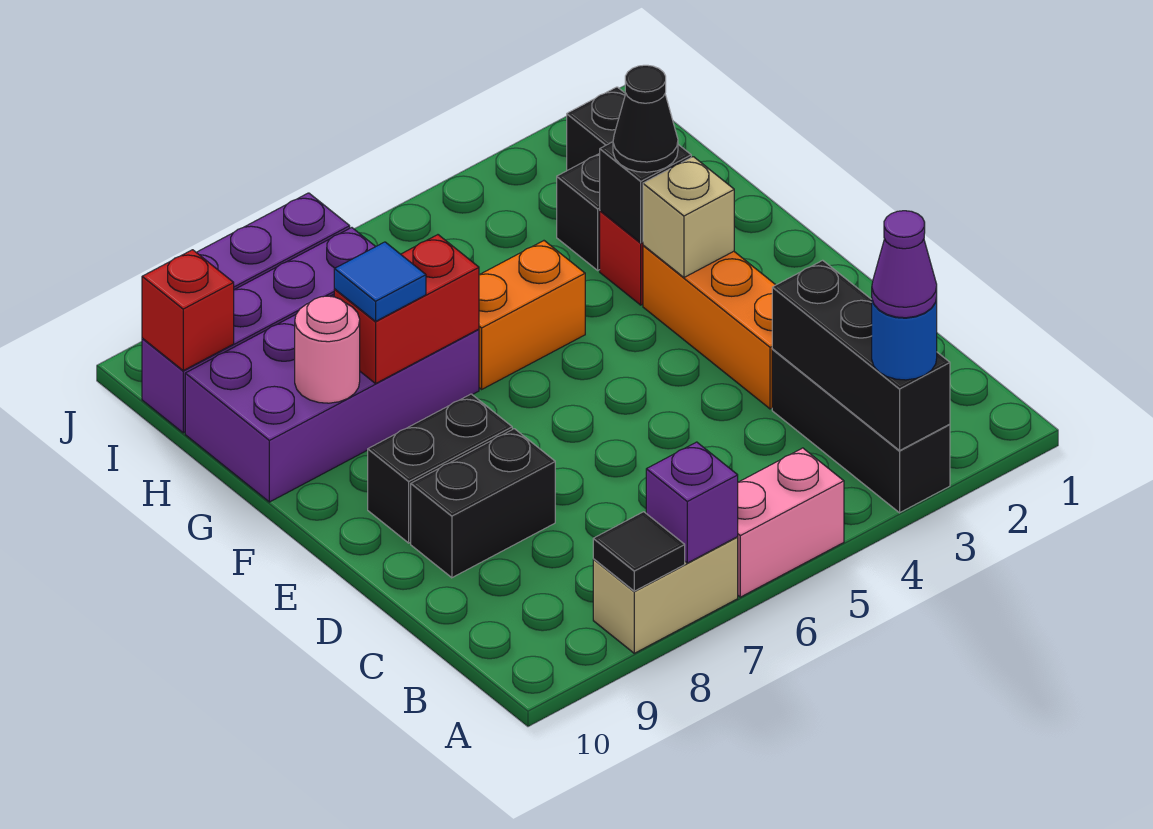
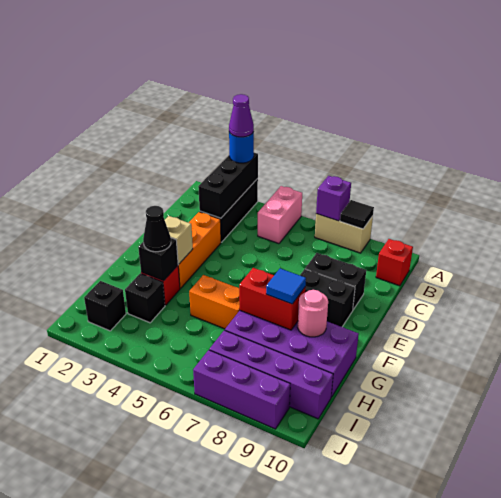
pink 1x2 brick [738,448,844,597] -> pink 1x2 brick turned to [258,186,302,244]
red 1x1 brick [142,250,234,371] -> red 1x1 brick moved to [376,239,413,286]

